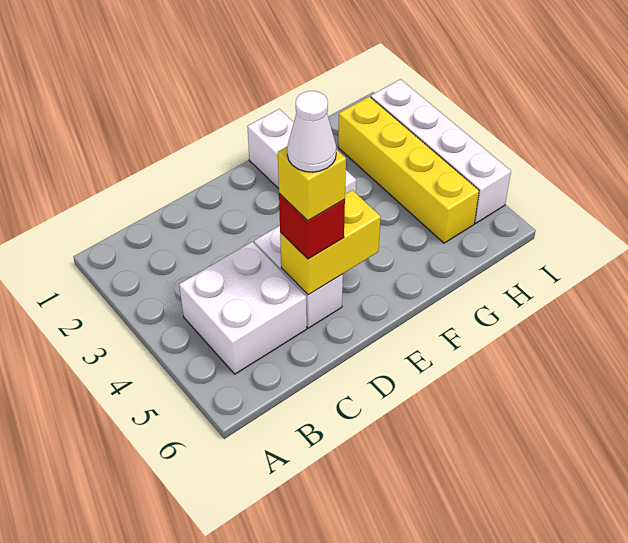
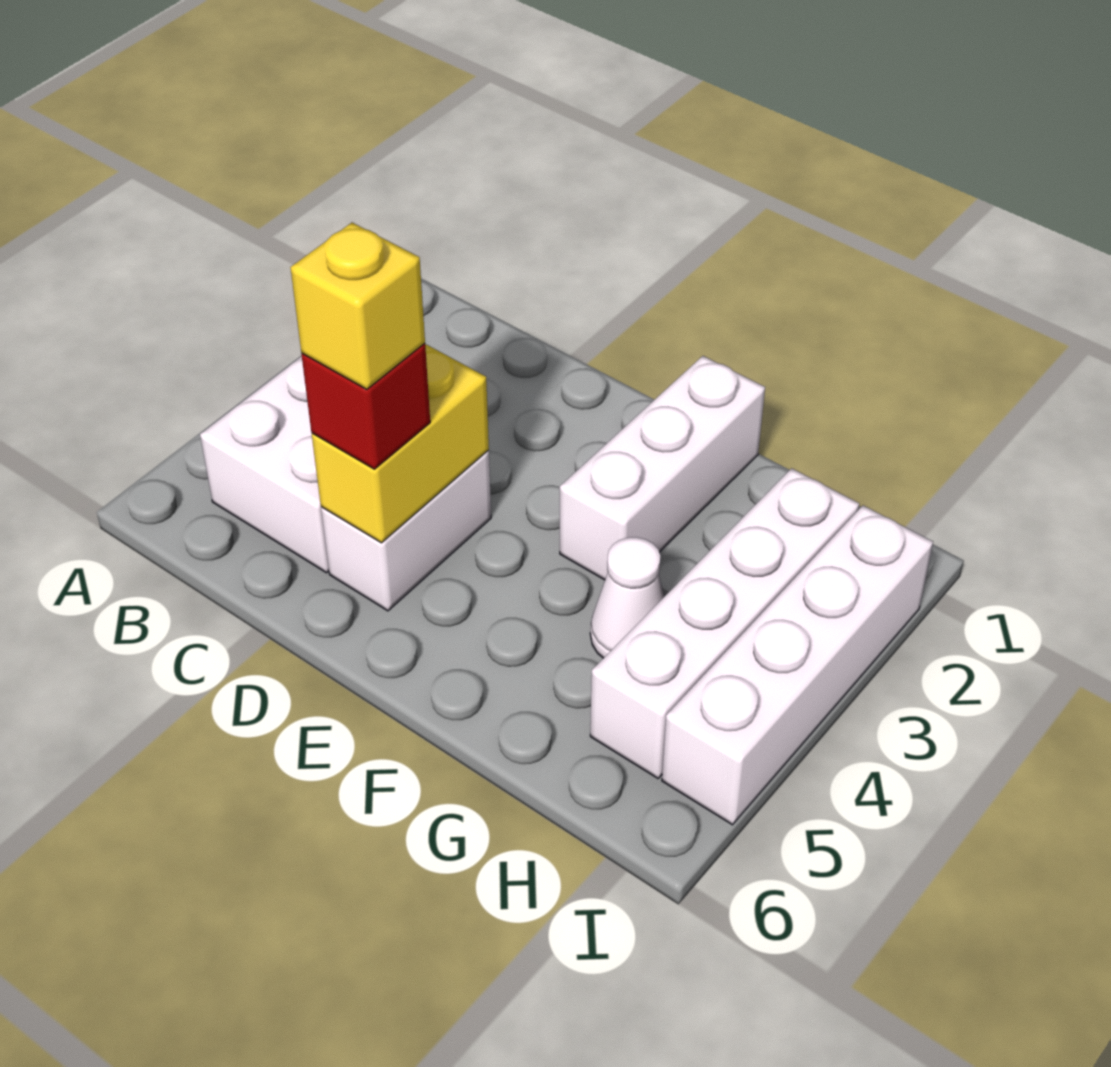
yellow 1x2 brick [280,190,381,295] -> yellow 1x2 brick turned to [312,344,489,543]
white 1x1 cone [287,91,336,172] -> white 1x1 cone moved to [590,537,664,658]
yellow 1x4 brick [338,96,479,243] -> white 1x4 brick [590,468,859,778]

